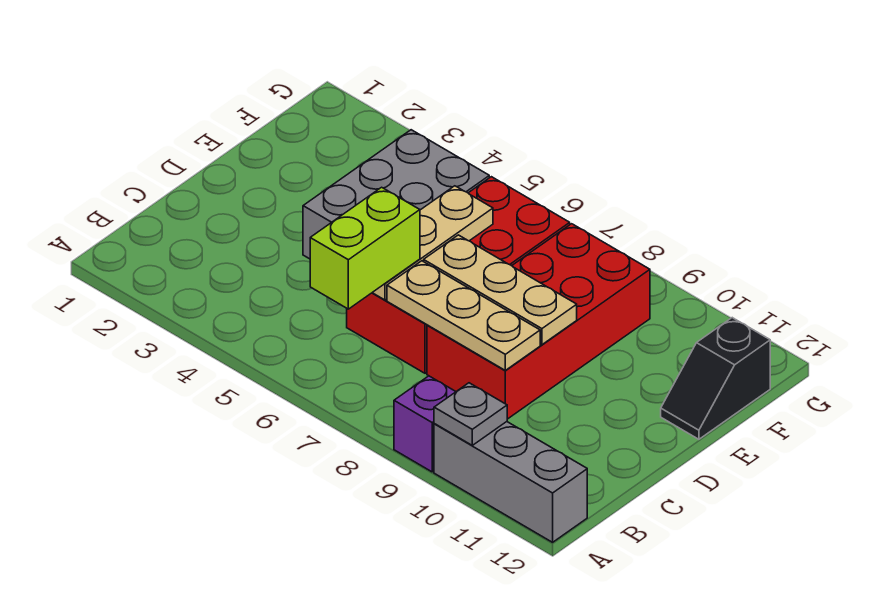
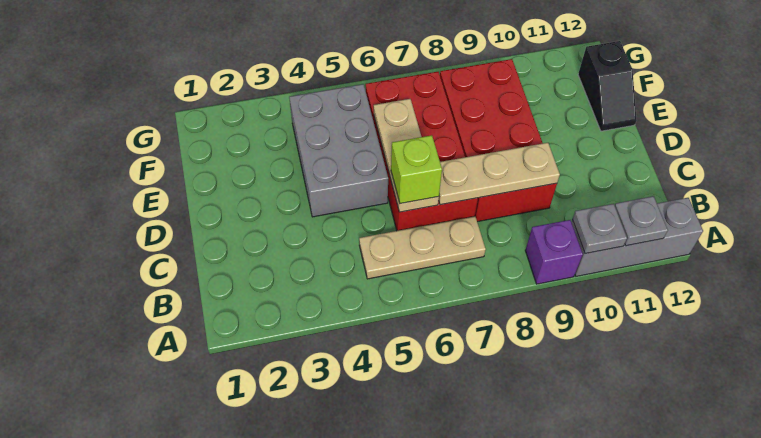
none -> grey 1x1 plate [615,196,668,246]
lime 1x2 brick [310,187,420,309] -> lime 1x1 brick [391,135,442,204]
tan 1x3 plate [424,235,577,345] -> tan 1x3 plate moved to [359,216,486,279]

